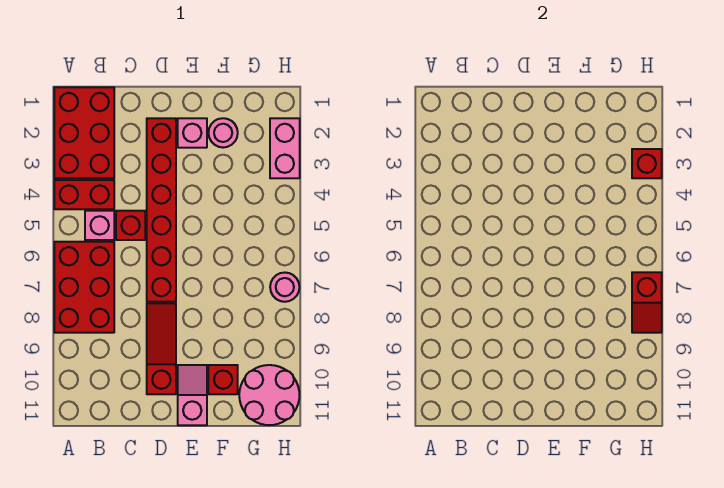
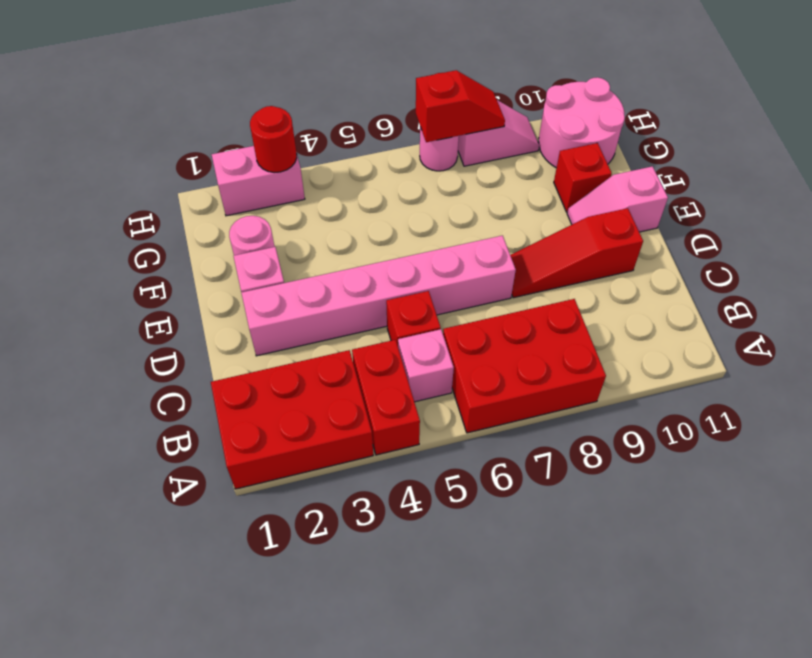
red 1x6 brick [147,118,176,302] -> pink 1x6 brick [241,236,516,356]
red 1x1 brick [632,149,662,178] -> red 1x1 round brick [250,106,297,173]
none -> pink 1x2 slope [458,100,539,166]

